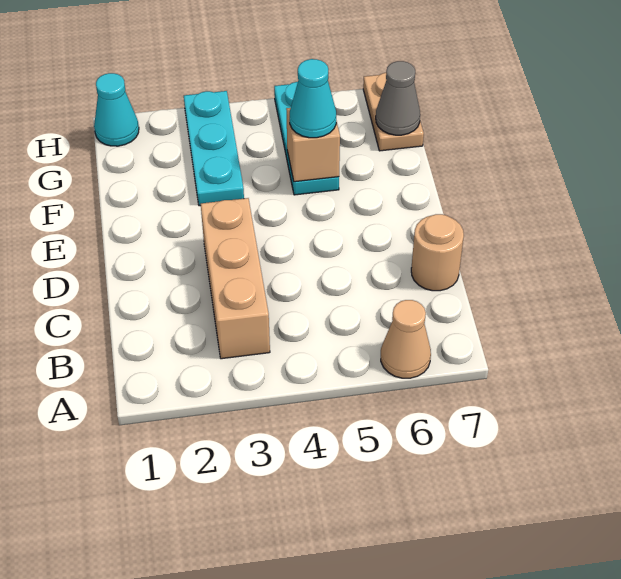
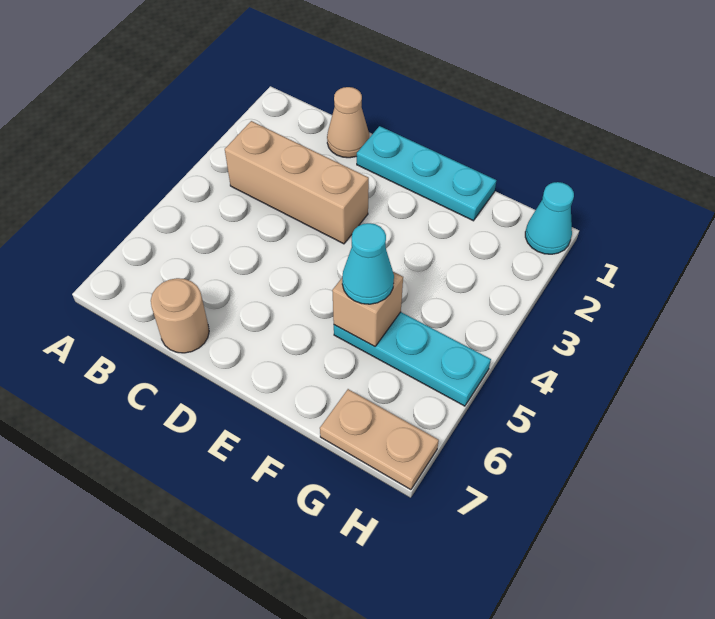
tan 1x1 cone [381,300,431,378] -> tan 1x1 cone moved to [327,87,369,158]
cyan 1x3 plate [184,91,244,206] -> cyan 1x3 plate moved to [357,126,496,221]
grey 1x1 cone [376,61,420,135] -> none

